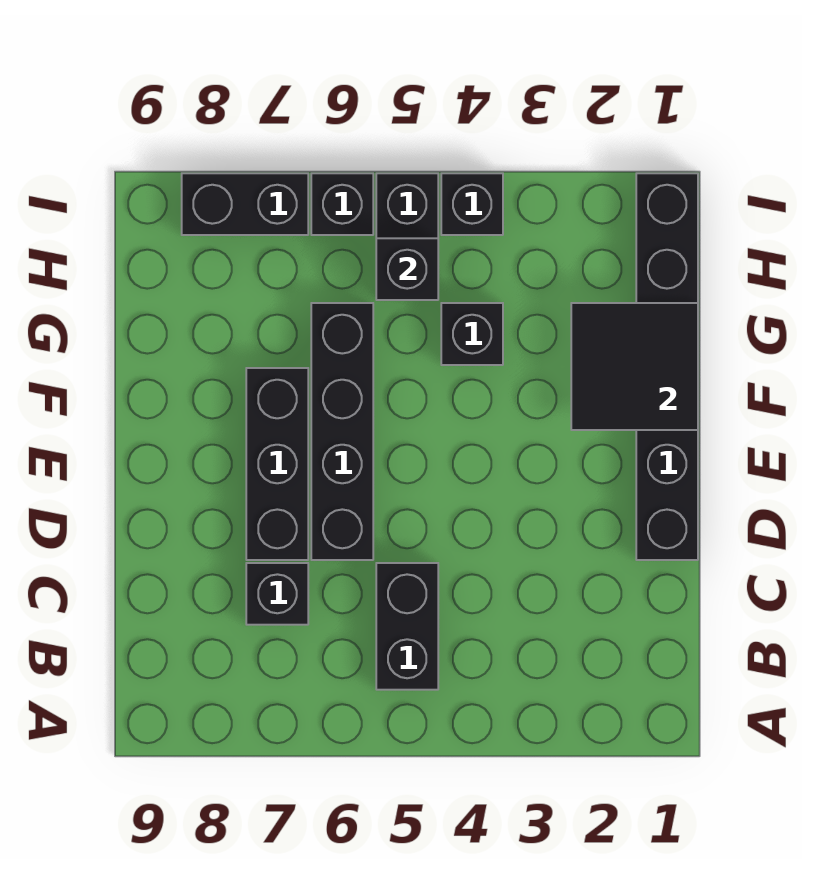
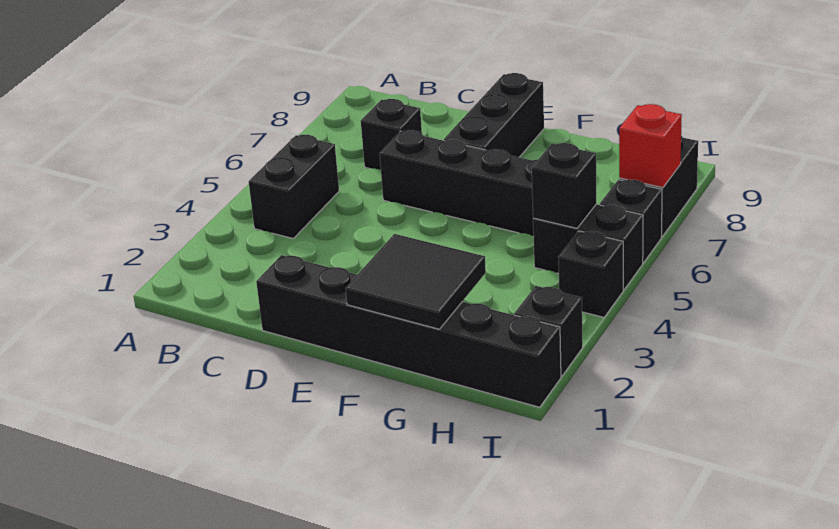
black 1x2 brick [376,563,438,690] -> black 1x2 brick turned to [249,135,339,238]
black 1x3 brick [246,368,308,560] -> black 1x3 brick turned to [444,73,544,157]
black 1x1 brick [441,303,503,365] -> black 1x1 brick moved to [514,286,583,376]
none -> red 1x1 brick [619,104,682,188]

